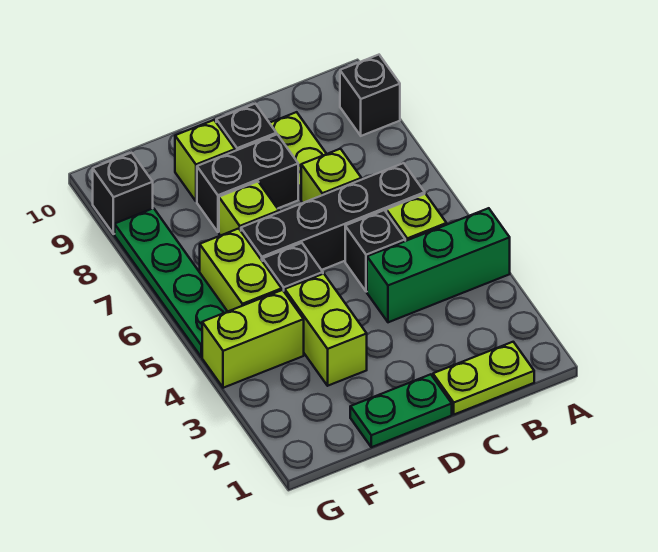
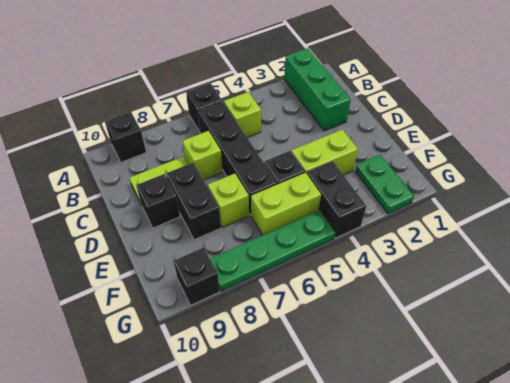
green 1x3 brick [367,208,510,322] -> green 1x3 brick moved to [284,48,351,131]
lime 1x2 plate [433,342,534,414] -> none
black 1x1 brick [345,210,405,292] -> black 1x1 brick moved to [186,83,222,132]
green 1x2 plate [350,374,452,447] -> green 1x2 plate moved to [355,155,414,214]
lime 1x1 brick [175,120,235,201] -> none
lime 1x2 brick [202,290,304,388] -> black 1x2 brick [307,161,366,238]

